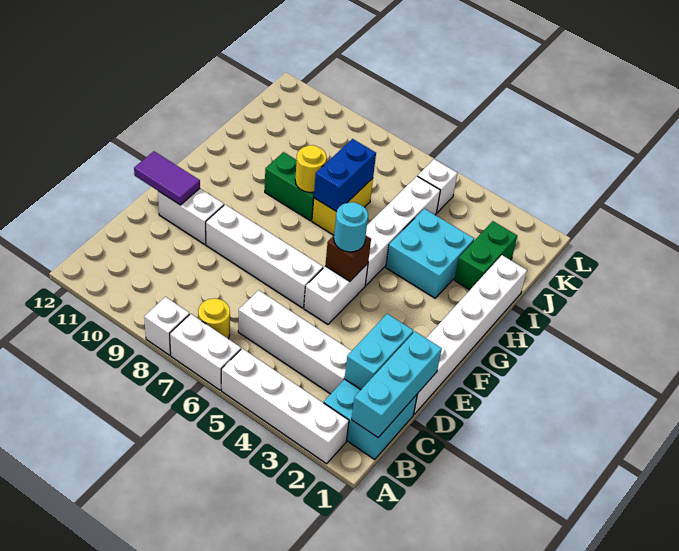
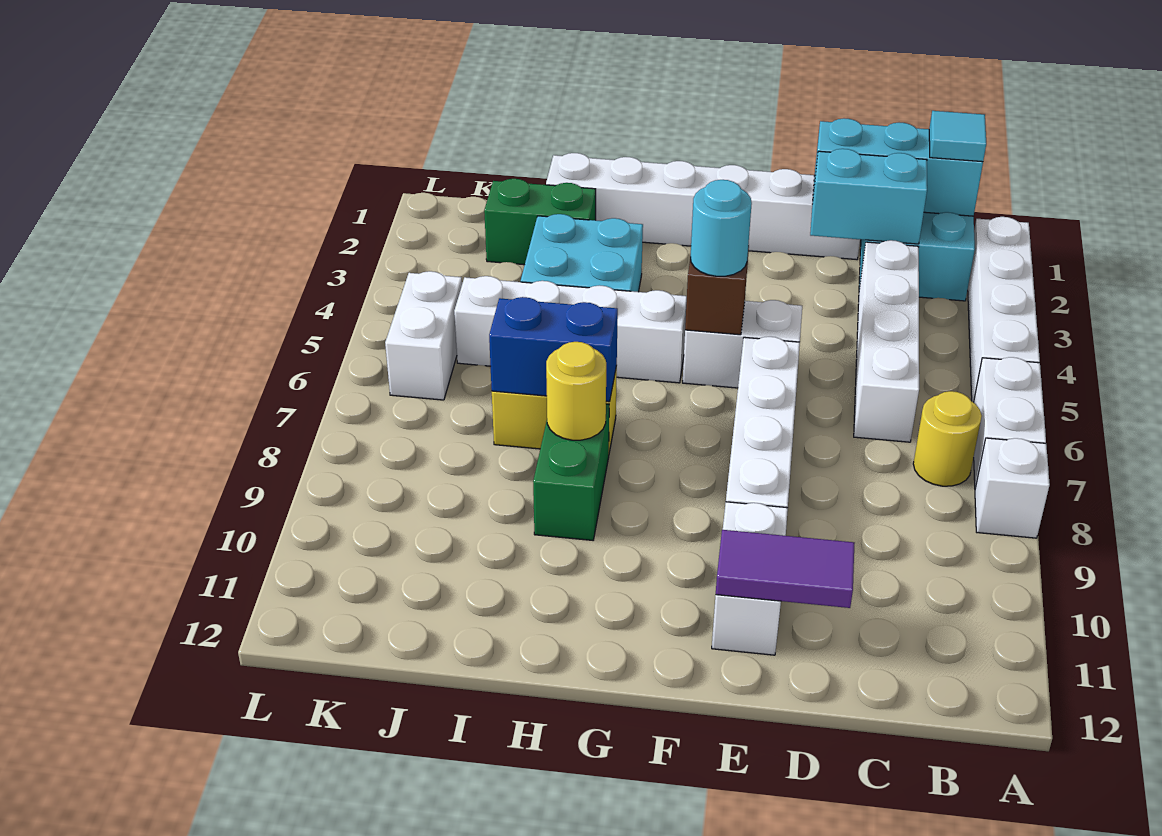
none -> cyan 1x1 tile [929,111,986,162]
purple 1x2 tile [134,151,200,205] -> purple 1x2 tile turned to [716,530,855,608]
white 1x1 brick [418,159,458,213] -> white 1x2 brick [385,271,462,400]

